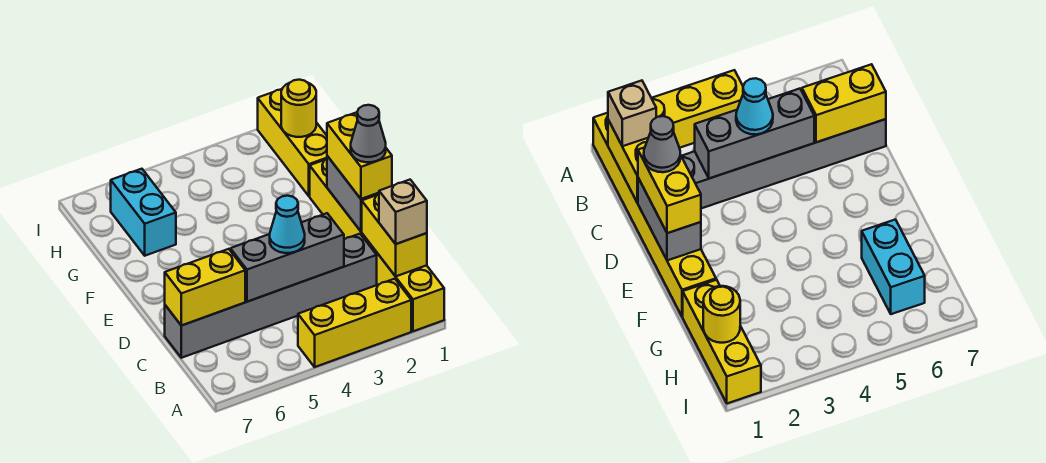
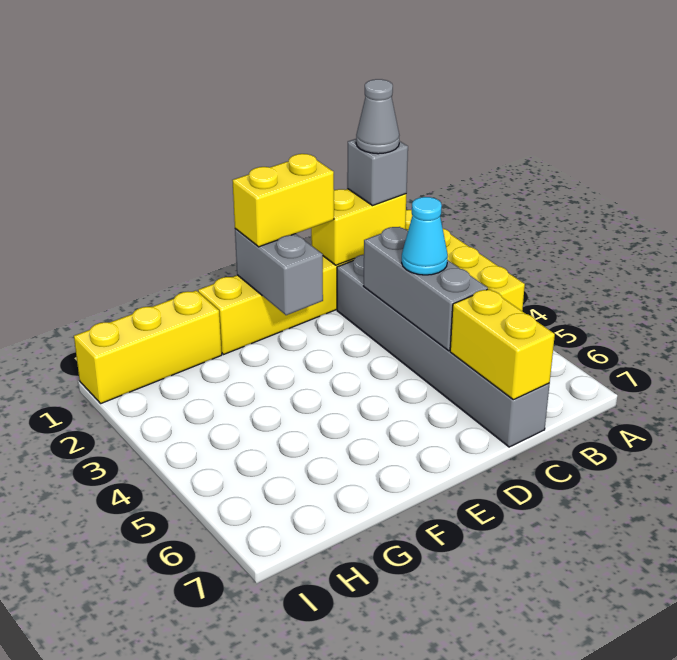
tan 1x1 brick [379,180,427,244] -> grey 1x1 brick [347,139,408,206]
grey 1x2 brick [327,156,379,231] -> grey 1x2 brick turned to [235,229,323,315]
grey 1x1 cone [351,105,386,162] -> grey 1x1 cone moved to [356,79,399,154]
cyan 1x2 brick [111,169,176,256] -> none
yellow 1x1 round brick [281,80,316,137] -> none

